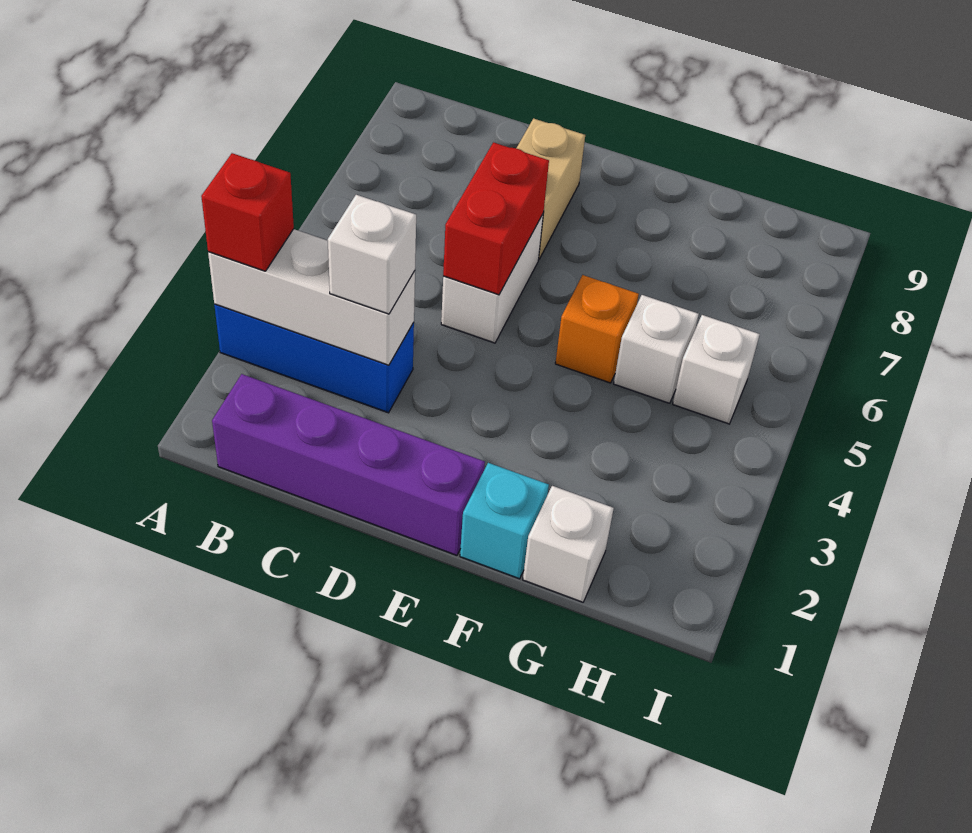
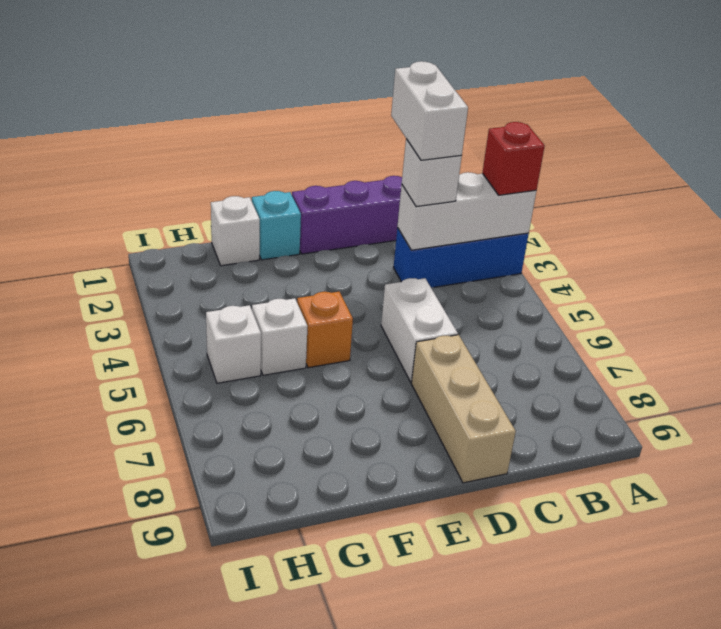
none -> white 1x2 brick [391,61,468,160]
red 1x2 brick [443,142,549,295] -> none
tan 1x2 brick [516,118,585,259] -> tan 1x3 brick [411,335,516,483]

